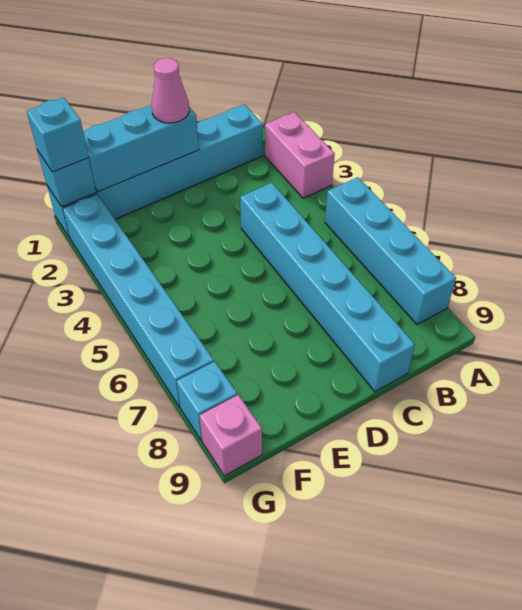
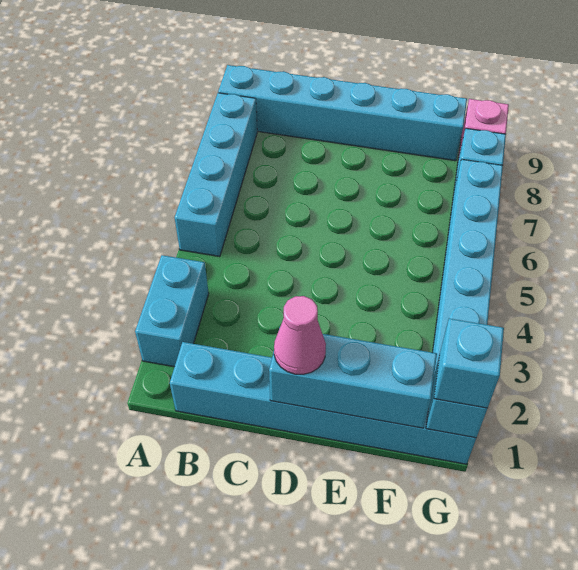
pink 1x2 brick [265,112,335,198] -> cyan 1x2 brick [135,255,209,367]
cyan 1x6 brick [240,183,415,392] -> cyan 1x6 brick turned to [218,65,467,161]

